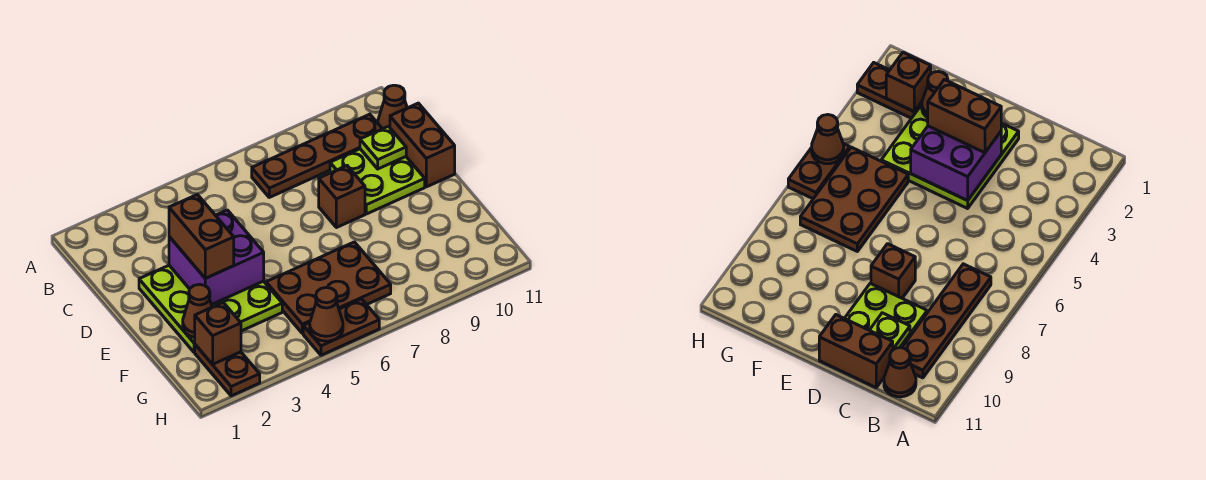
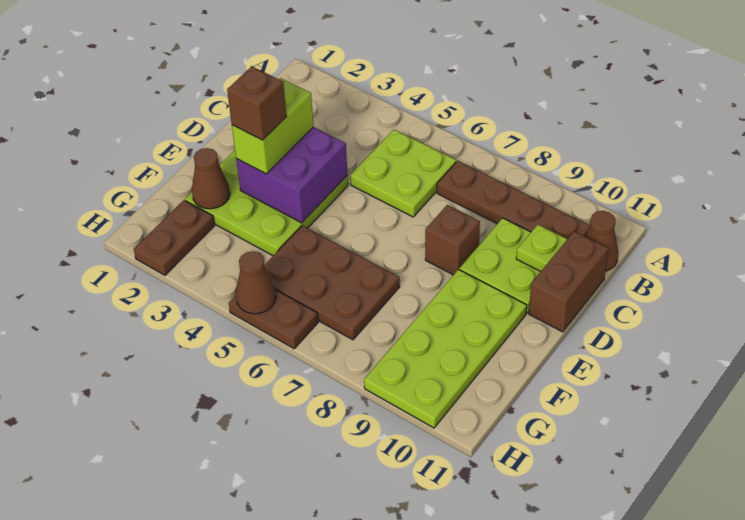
none -> lime 2x2 plate [350,130,456,217]
brown 1x2 brick [169,194,234,278] -> lime 1x2 brick [232,78,314,174]
none -> lime 2x4 plate [364,270,527,428]
brown 1x1 brick [195,302,241,364] -> brown 1x1 brick moved to [227,66,287,140]

